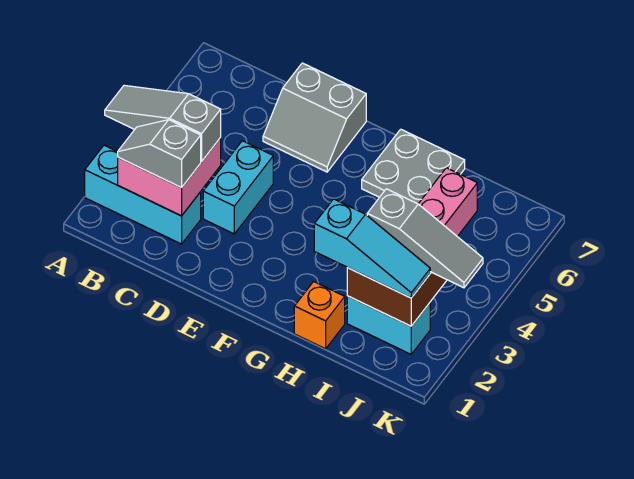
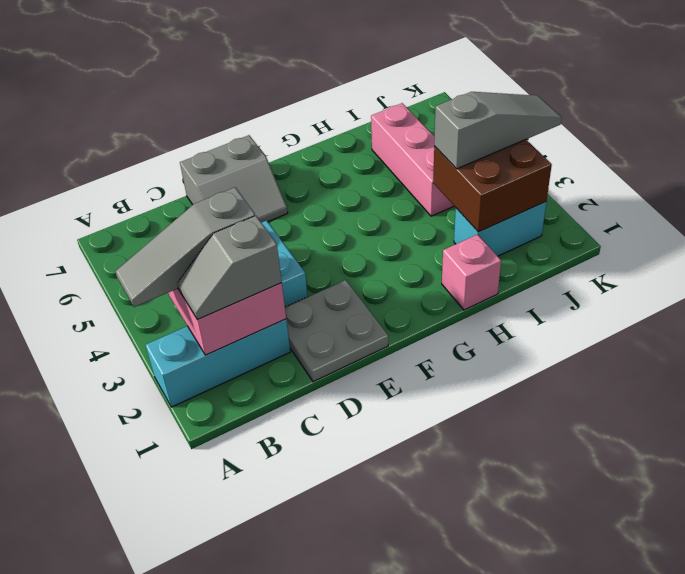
grey 2x2 plate [362,129,465,204] -> grey 2x2 plate moved to [285,280,388,382]
orange 1x1 brick [294,282,345,349] -> pink 1x1 brick [442,235,501,310]
cyan 1x3 slope [314,199,430,298] -> none

